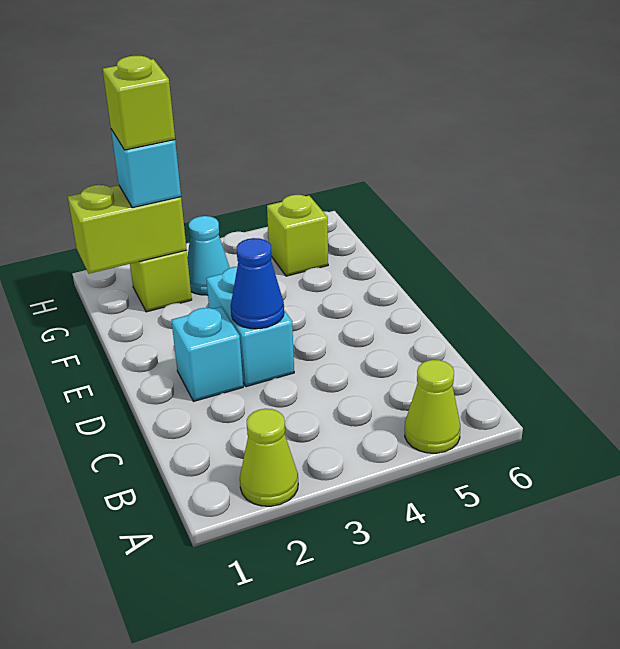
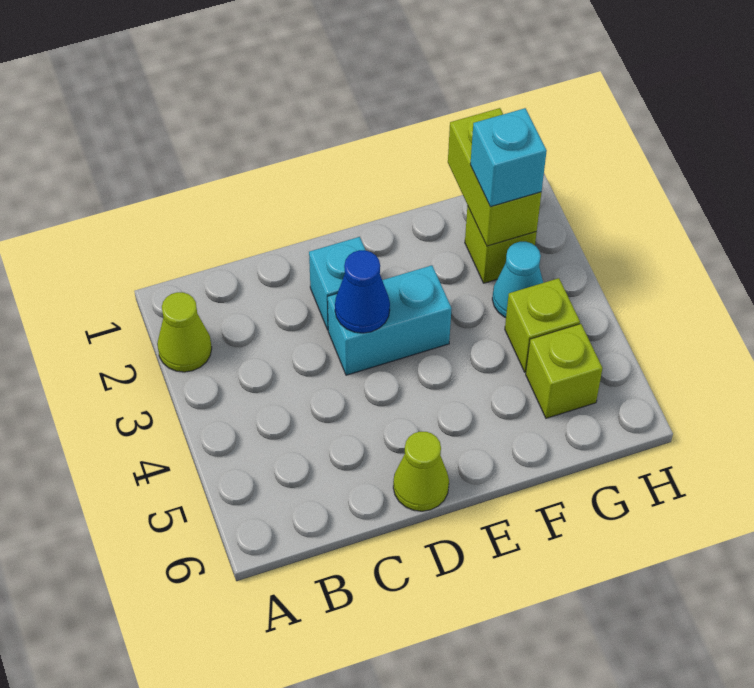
lime 1x1 cone [405,360,460,453] -> lime 1x1 cone moved to [393,432,449,511]
lime 1x1 brick [103,56,175,150] -> lime 1x1 brick moved to [505,278,580,372]

